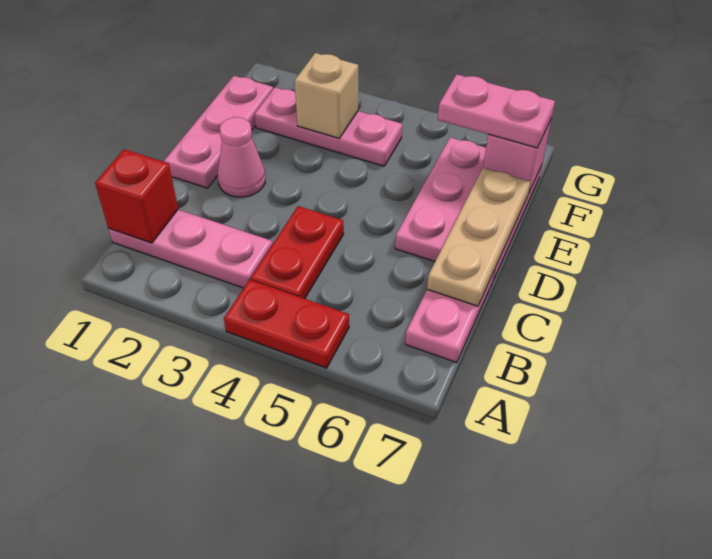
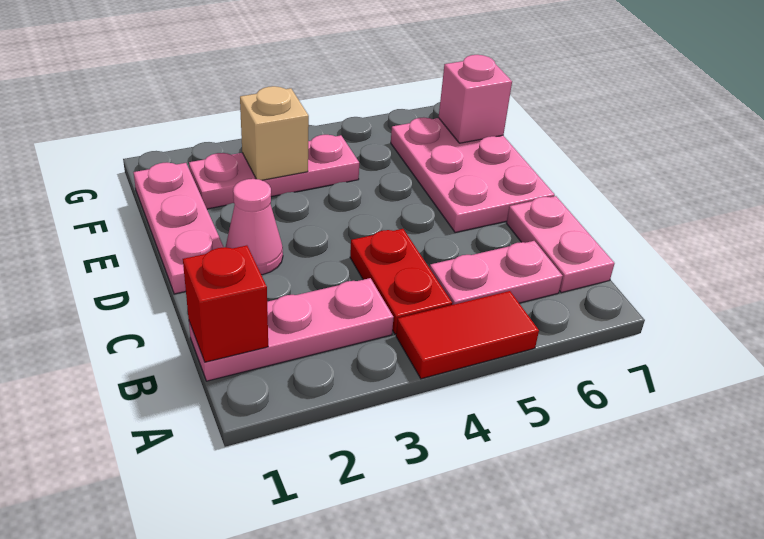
red 1x2 plate [224,280,349,368] -> red 1x2 tile [396,291,539,379]
tan 1x3 plate [427,168,530,306] -> none
pink 1x2 plate [438,74,555,148] -> pink 1x2 plate moved to [430,241,563,305]

